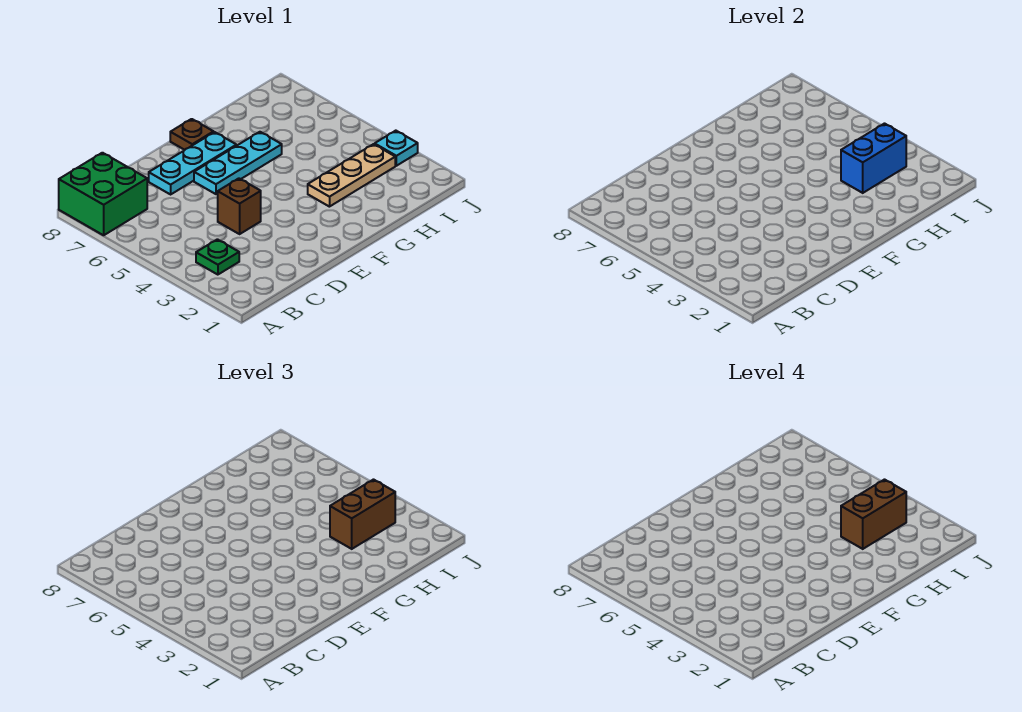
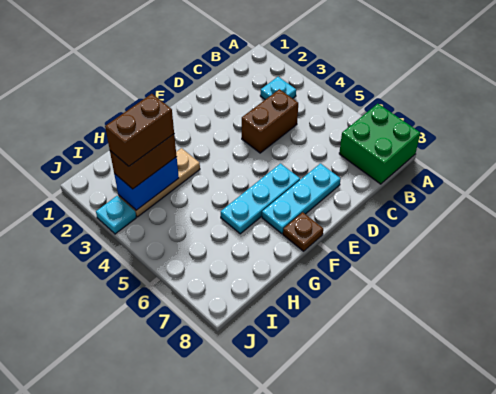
green 1x1 plate [196,239,239,275] -> cyan 1x1 plate [260,77,296,100]
brown 1x1 brick [218,178,261,234] -> brown 1x2 brick [242,89,298,153]

